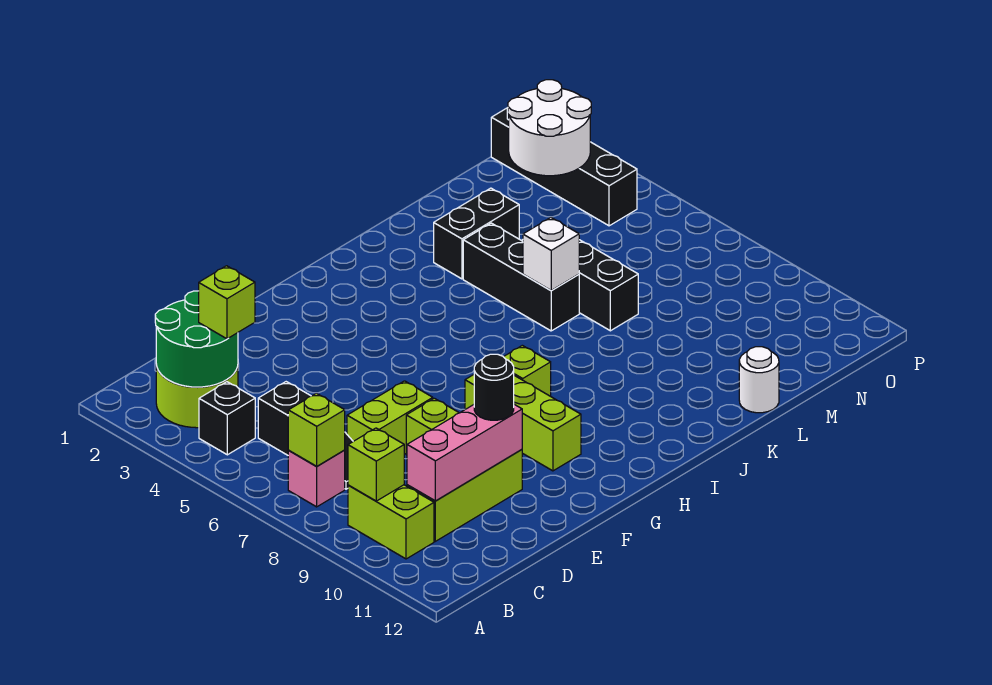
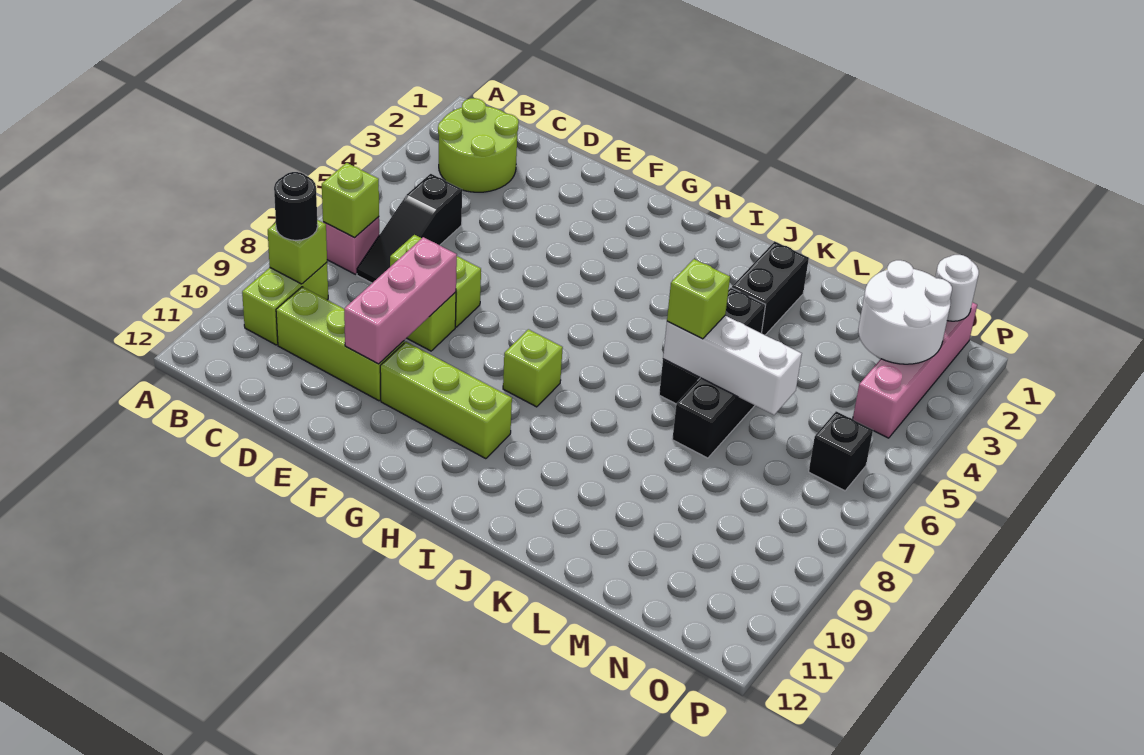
green 2x2 round brick [155,291,238,387] -> none
black 1x1 brick [199,382,255,455] -> black 1x1 brick moved to [809,411,873,491]
lime 1x1 brick [199,266,255,339] -> lime 1x1 brick moved to [667,259,730,339]
pink 1x3 brick [407,404,522,501] -> pink 1x3 brick turned to [344,237,457,364]
black 1x1 round brick [474,354,514,420] -> black 1x1 round brick moved to [274,172,318,240]
lime 1x3 brick [465,375,581,471] -> lime 1x3 brick turned to [380,342,512,459]
black 1x2 brick [434,188,519,279] -> black 1x2 brick turned to [732,241,809,335]
white 1x1 brick [523,218,579,291] -> white 1x3 brick [663,316,802,415]
white 1x1 round brick [739,347,779,413] -> white 1x1 round brick moved to [935,255,979,321]
black 1x4 brick [491,108,637,226] -> pink 1x4 brick [853,302,977,438]

